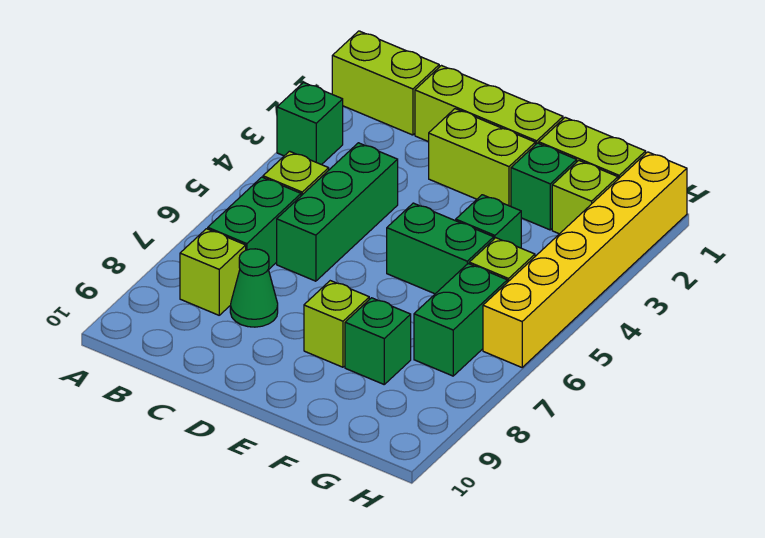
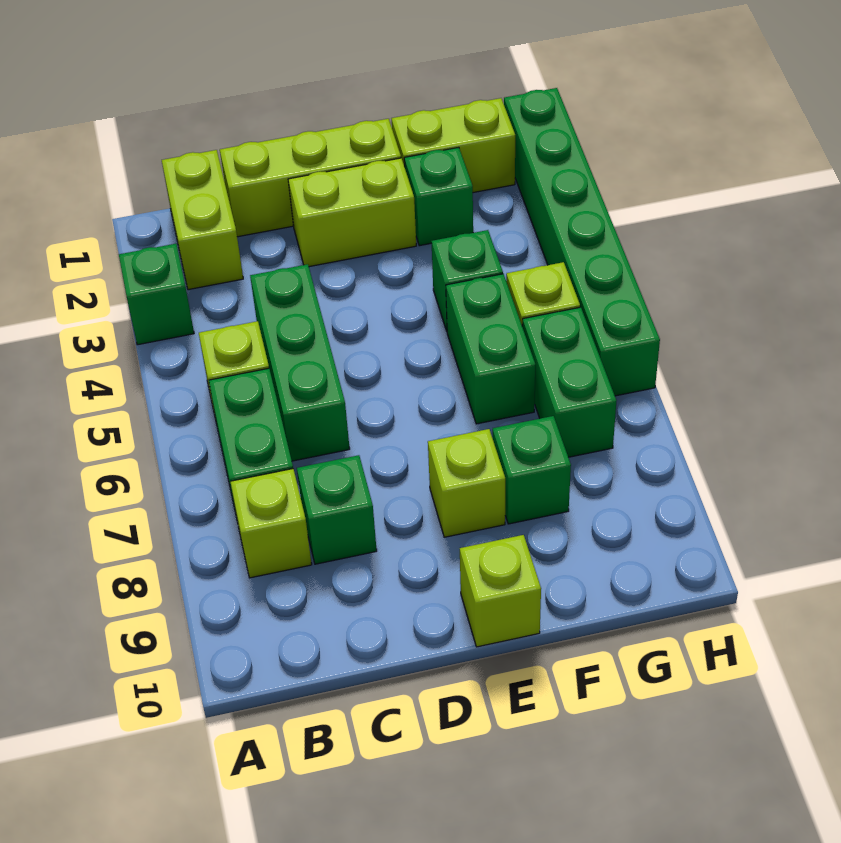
lime 1x2 brick [332,31,439,135] -> lime 1x2 brick turned to [162,150,243,290]
green 1x1 cone [230,249,278,327] -> green 1x1 brick [297,455,377,564]
green 1x2 brick [387,203,494,294] -> green 1x2 brick turned to [446,274,535,424]
lime 1x1 brick [552,160,618,234] -> lime 1x1 brick moved to [460,535,541,647]
yellow 1x6 brick [483,152,687,367] -> green 1x6 brick [504,88,660,396]

